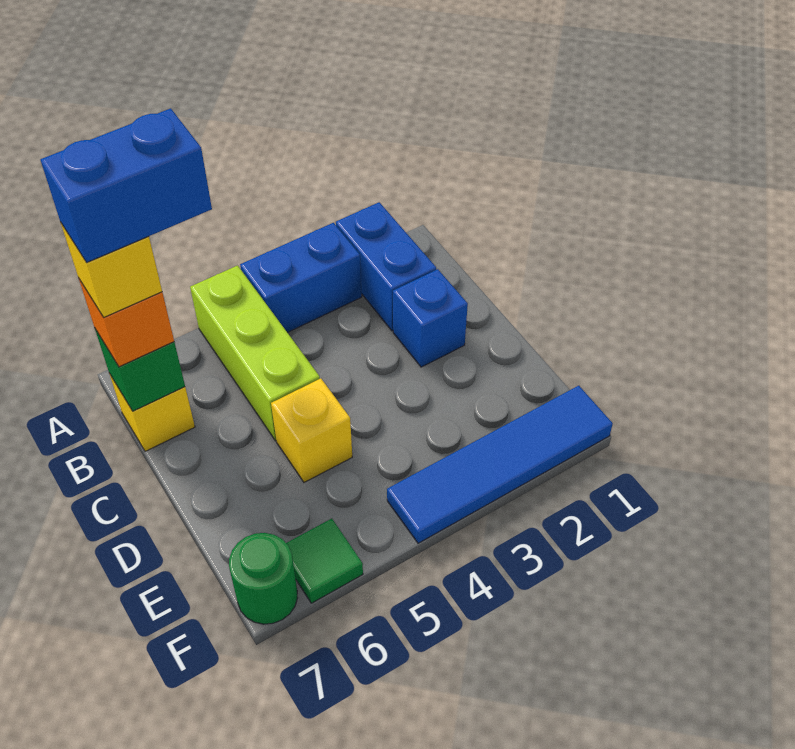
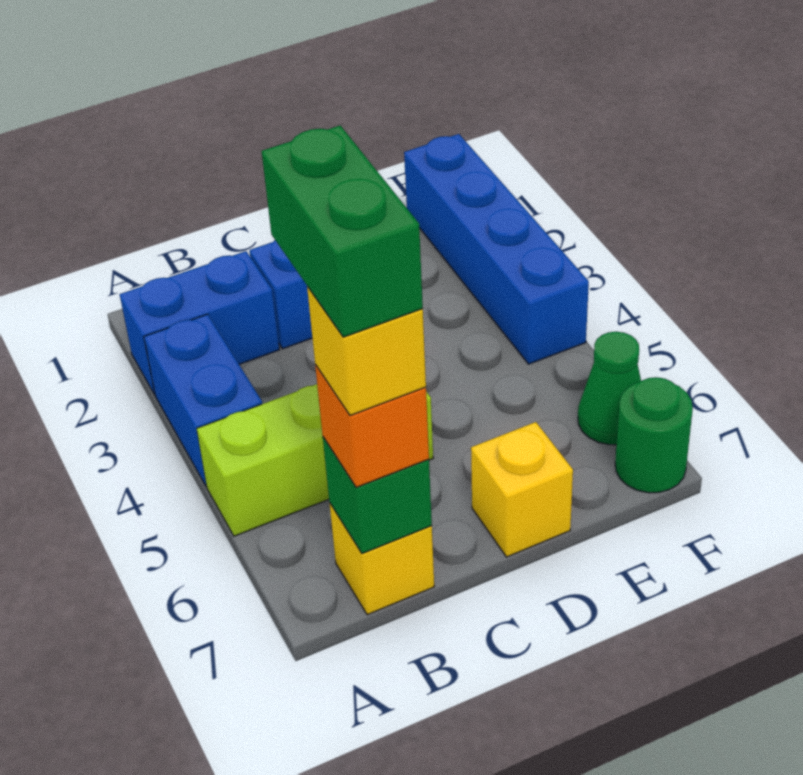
blue 1x2 brick [40,108,212,263] -> green 1x2 brick [262,126,423,337]
yellow 1x1 brick [271,378,352,482] -> yellow 1x1 brick moved to [471,422,573,557]
blue 1x4 tile [387,386,613,543] -> blue 1x4 brick [404,134,589,364]
green 1x1 tile [286,519,363,603] -> green 1x1 cone [578,332,641,445]

